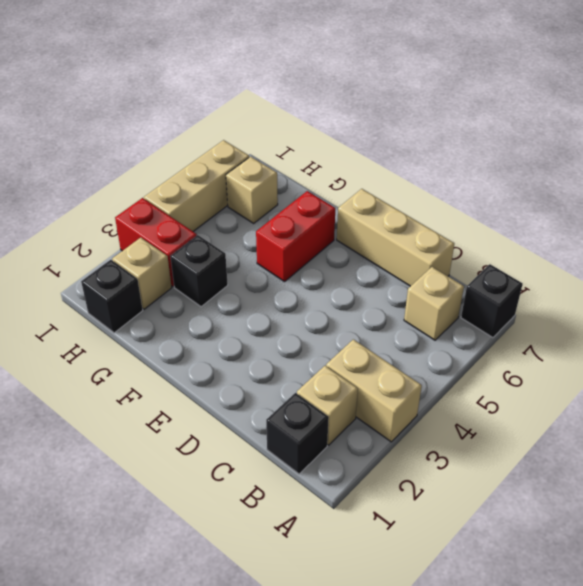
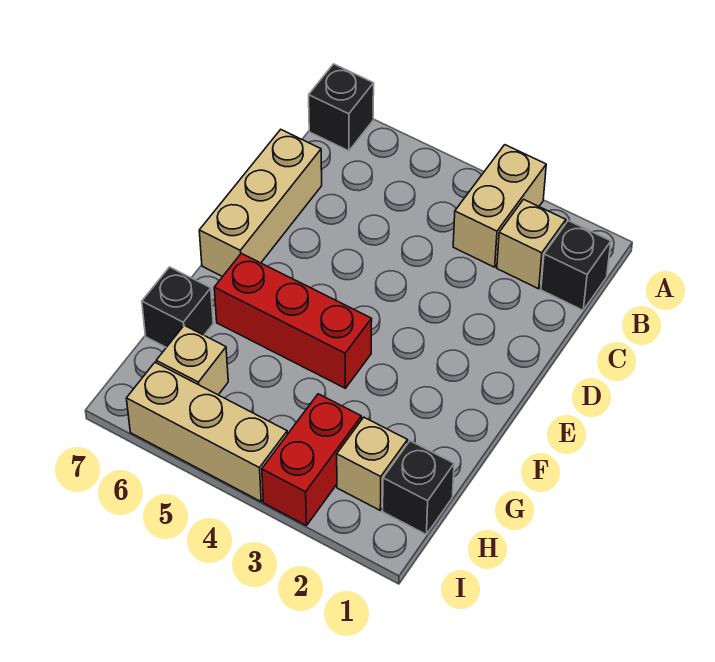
tan 1x1 brick [404,267,464,340] -> none
red 1x2 brick [256,191,335,282] -> red 1x3 brick [214,253,372,388]
black 1x1 brick [170,235,228,307] -> black 1x1 brick moved to [142,267,213,347]

